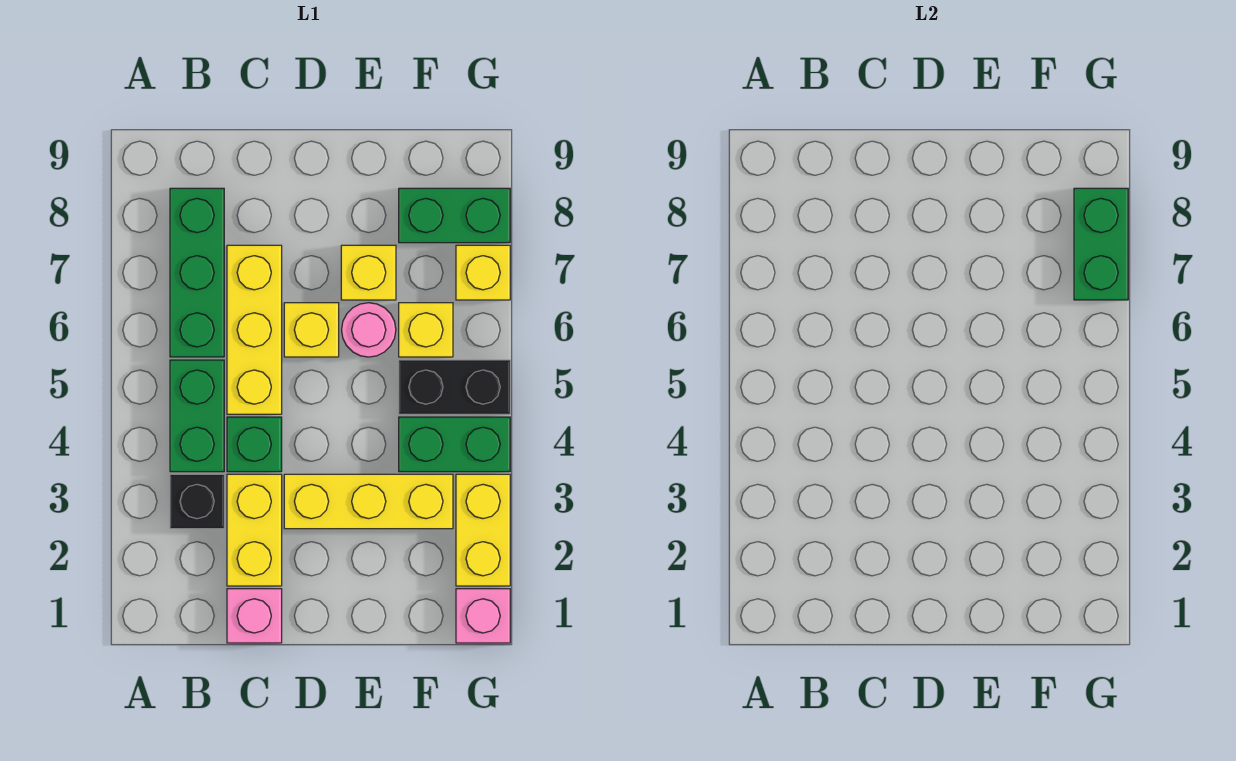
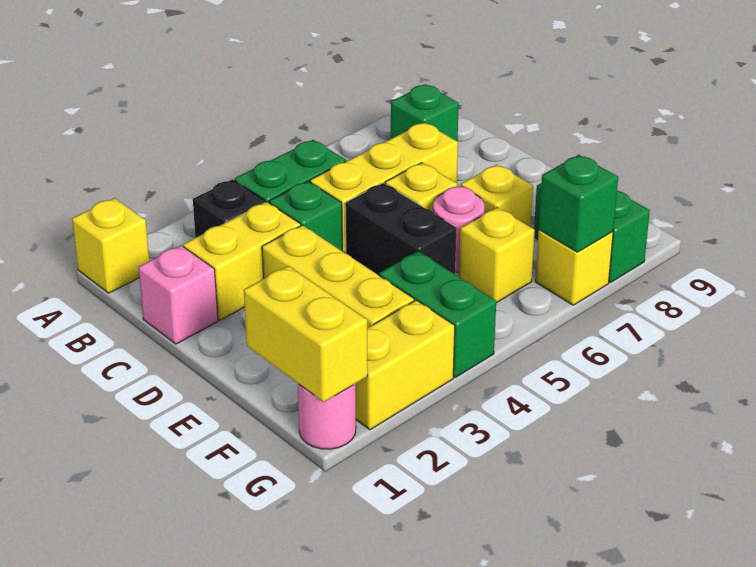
none -> yellow 1x1 brick [72,198,149,293]
green 1x3 brick [170,188,224,357] -> green 1x1 brick [391,84,459,142]
none -> yellow 1x2 brick [244,266,368,402]
black 1x2 brick [399,360,510,414] -> black 1x2 brick moved to [345,183,457,275]
pink 1x1 brick [456,589,510,643] -> pink 1x1 round brick [298,384,356,449]
green 1x2 brick [1074,188,1128,300] -> green 1x1 brick [539,155,618,252]

